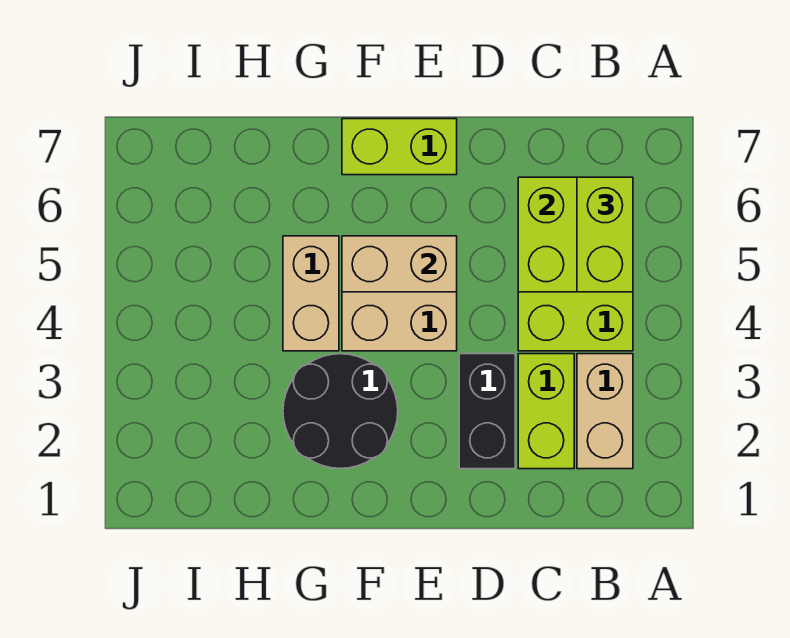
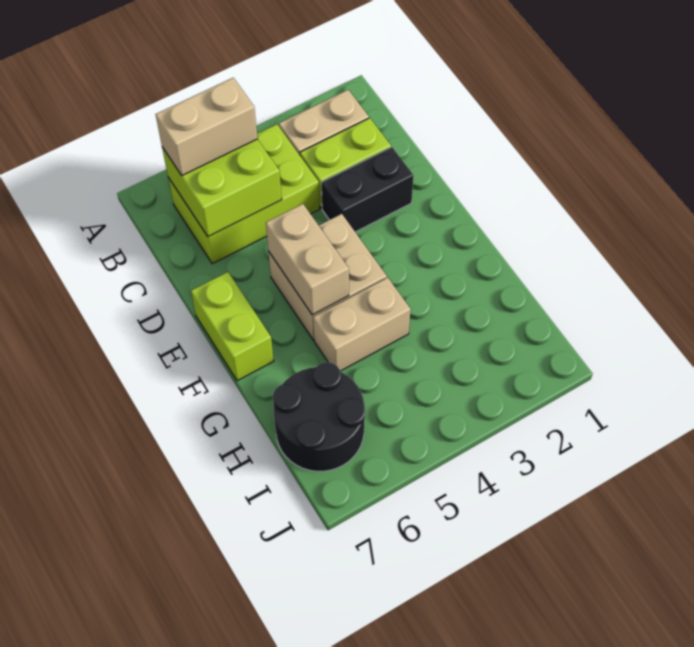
lime 1x2 brick [577,177,633,292] -> tan 1x2 brick [156,78,257,175]
black 2x2 round brick [283,354,398,468] -> black 2x2 round brick moved to [273,362,365,471]

